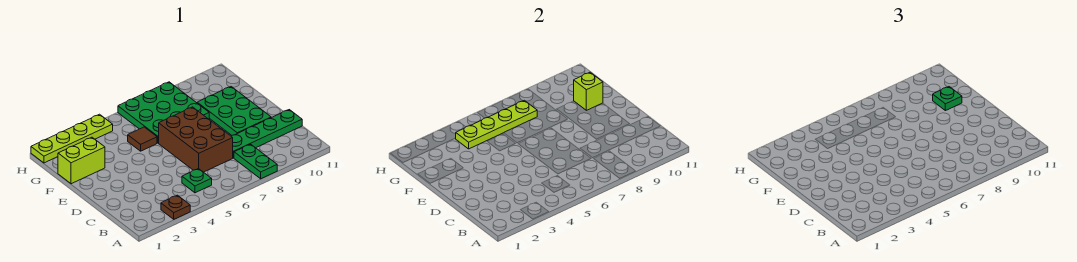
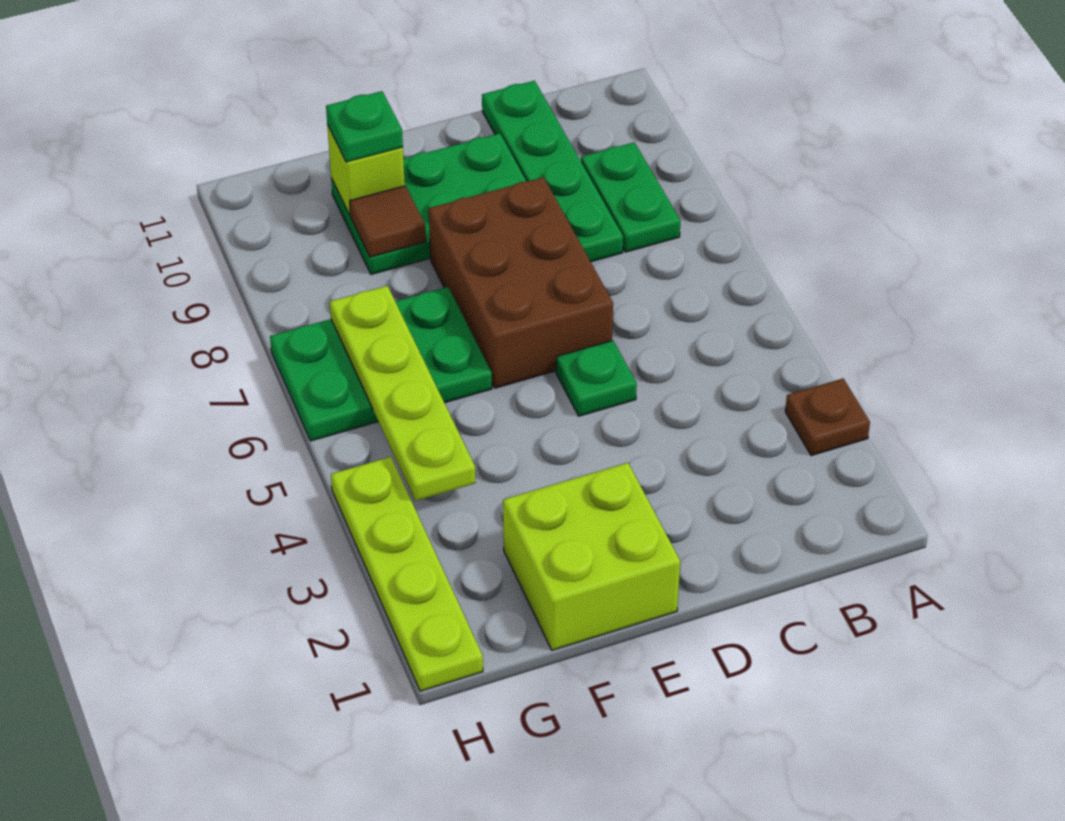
green 1x2 plate [234,144,277,179] -> green 1x2 plate turned to [581,142,681,252]
green 1x1 plate [182,169,212,193] -> green 1x1 plate moved to [556,341,637,416]
brown 2x3 brick [159,107,233,172] -> brown 2x3 brick turned to [429,177,613,388]
lime 1x2 brick [58,137,105,184] -> lime 2x2 brick [503,463,680,650]
brown 1x1 tile [128,127,157,151] -> brown 1x1 tile moved to [350,186,426,257]
green 3x3 plate [118,82,209,143] -> green 2x3 plate [270,287,492,441]

